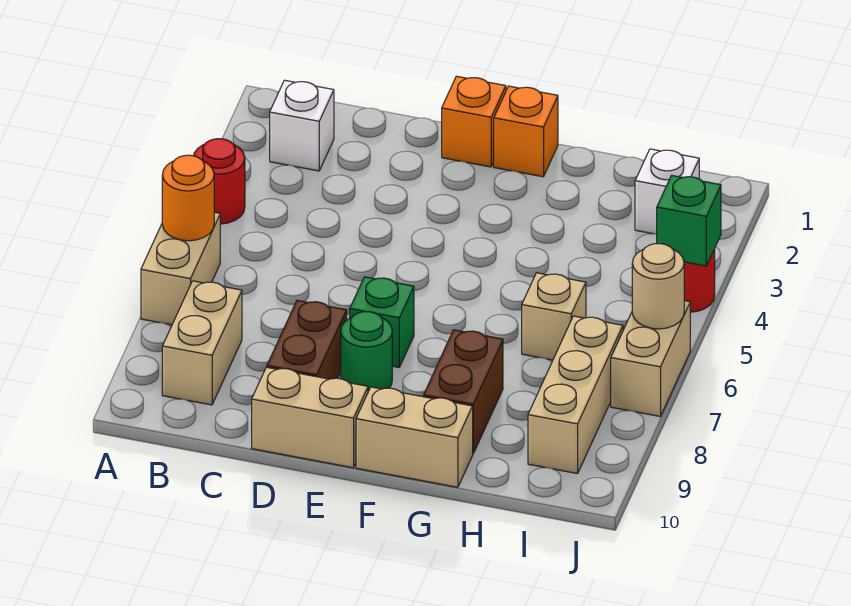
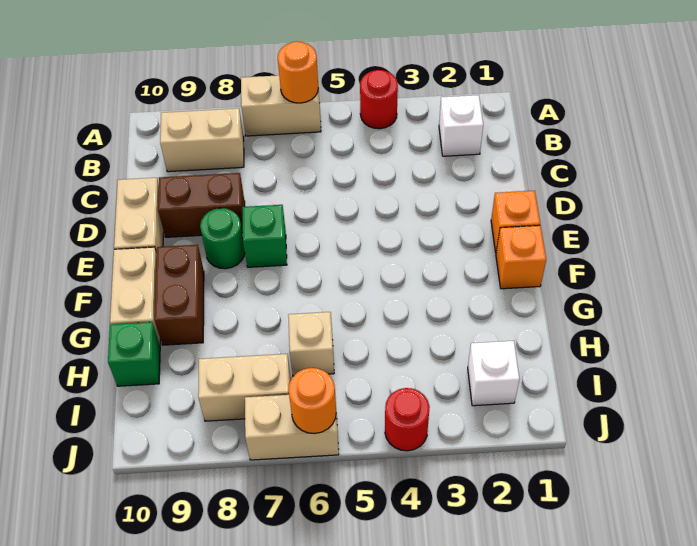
brown 1x2 brick [424,330,503,453] -> brown 1x2 brick turned to [155,245,204,345]
tan 1x3 brick [528,316,623,474] -> tan 1x2 brick [198,354,291,421]
green 1x1 brick [657,175,721,266] -> green 1x1 brick moved to [108,322,160,386]
tan 1x1 round brick [632,244,684,329] -> orange 1x1 round brick [288,368,336,434]

